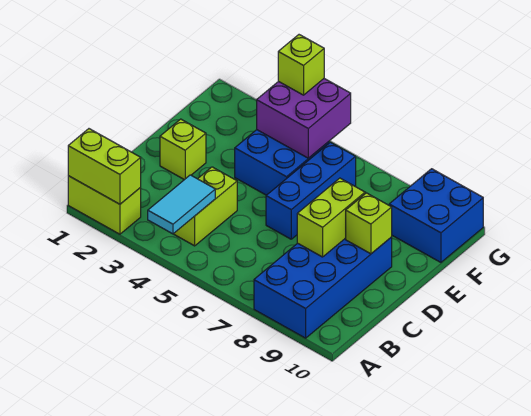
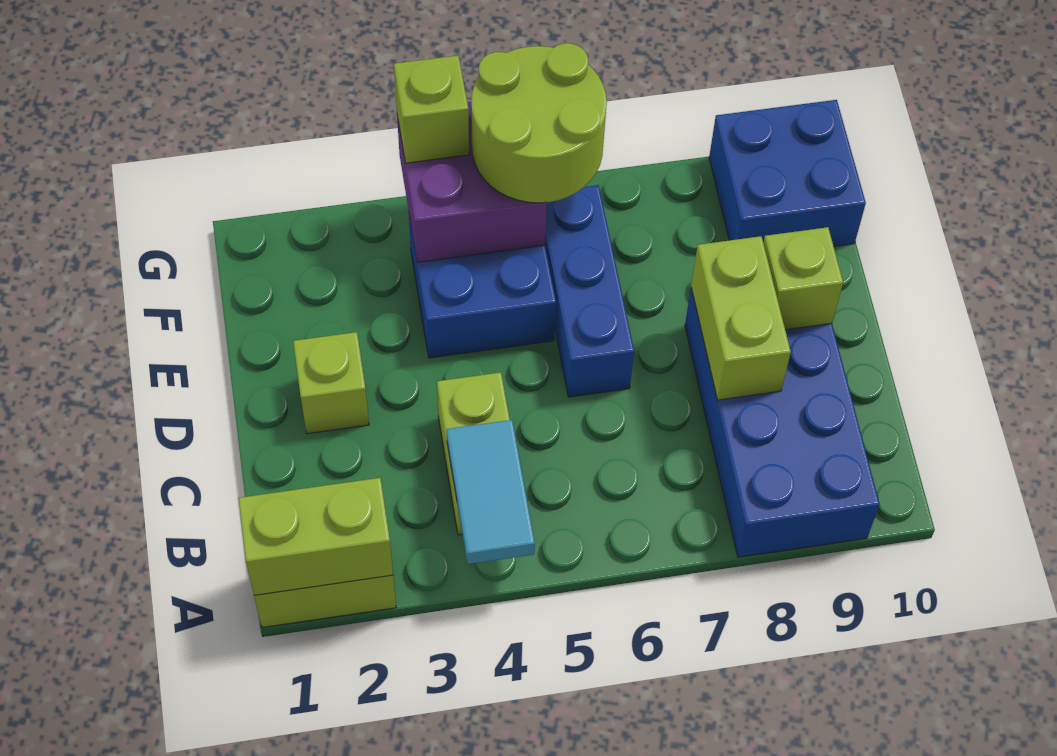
none -> lime 2x2 round brick [471,43,607,203]

